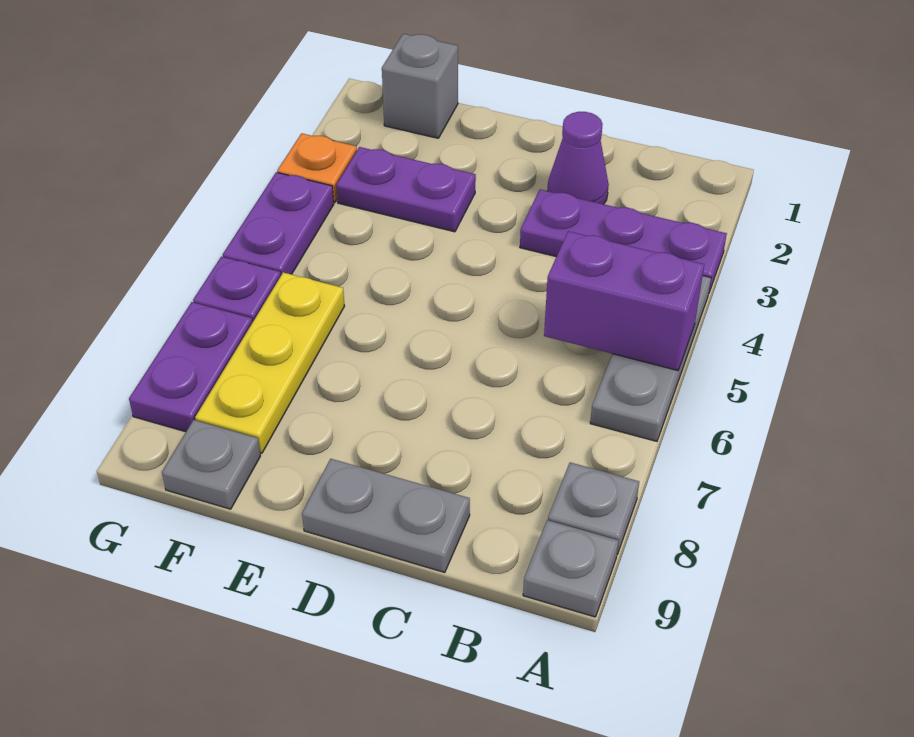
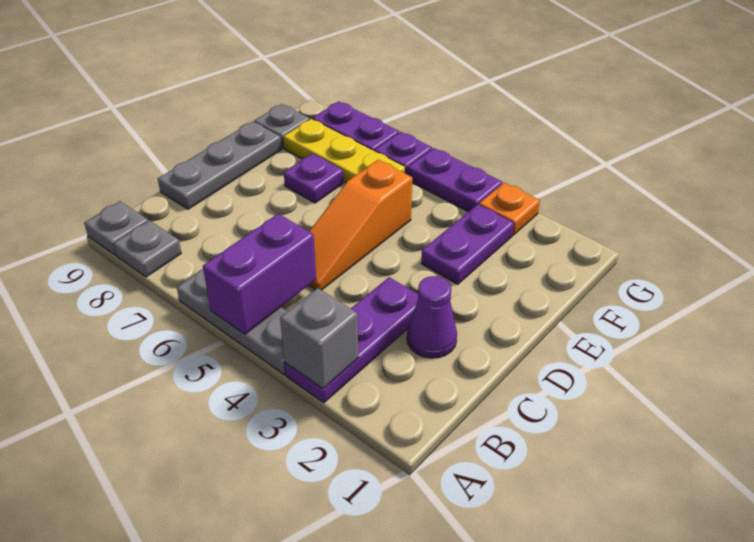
none -> orange 1x3 slope [308,160,412,290]
grey 1x2 plate [302,459,470,573] -> grey 1x3 plate [158,121,282,209]
none -> purple 1x1 plate [284,154,343,203]
grey 1x1 brick [382,34,458,138] -> grey 1x1 brick moved to [280,288,359,389]

